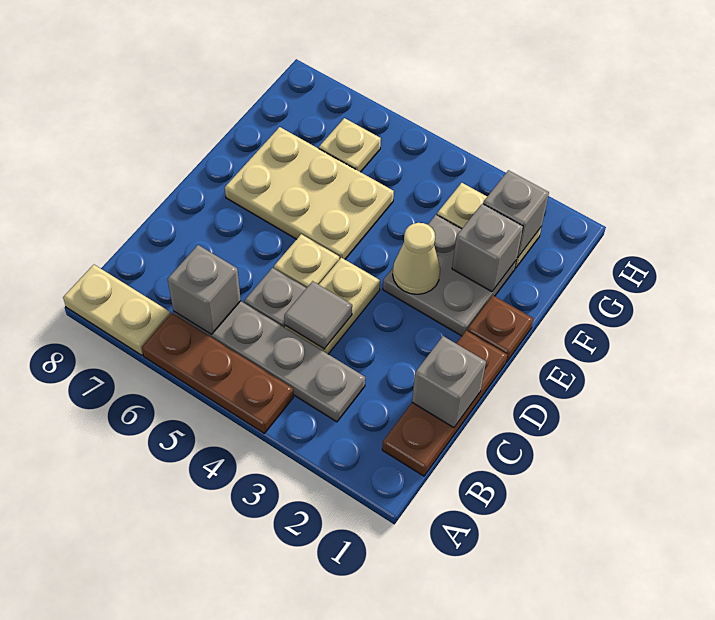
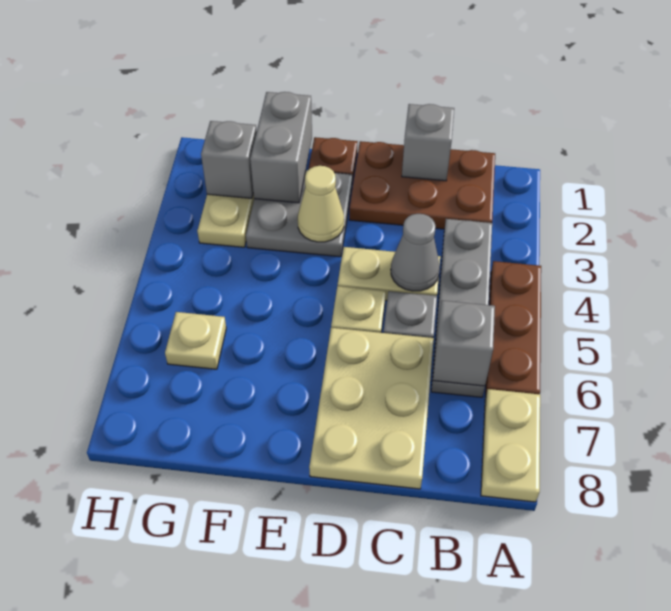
brown 1x3 plate [382,331,507,476] -> brown 2x3 plate [349,141,495,229]
grey 1x1 tile [284,281,352,349] -> grey 1x1 cone [391,214,440,291]
tan 2x3 plate [225,127,394,260] -> tan 2x3 plate moved to [309,328,434,489]
grey 1x1 brick [452,204,523,292] -> grey 1x2 brick [250,92,312,203]

